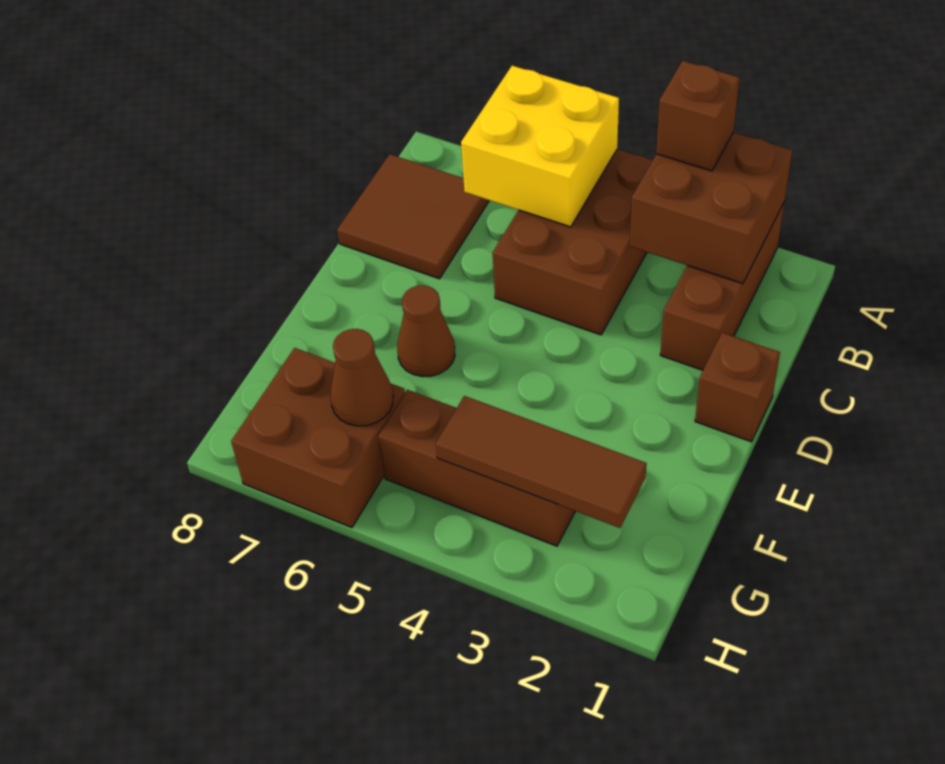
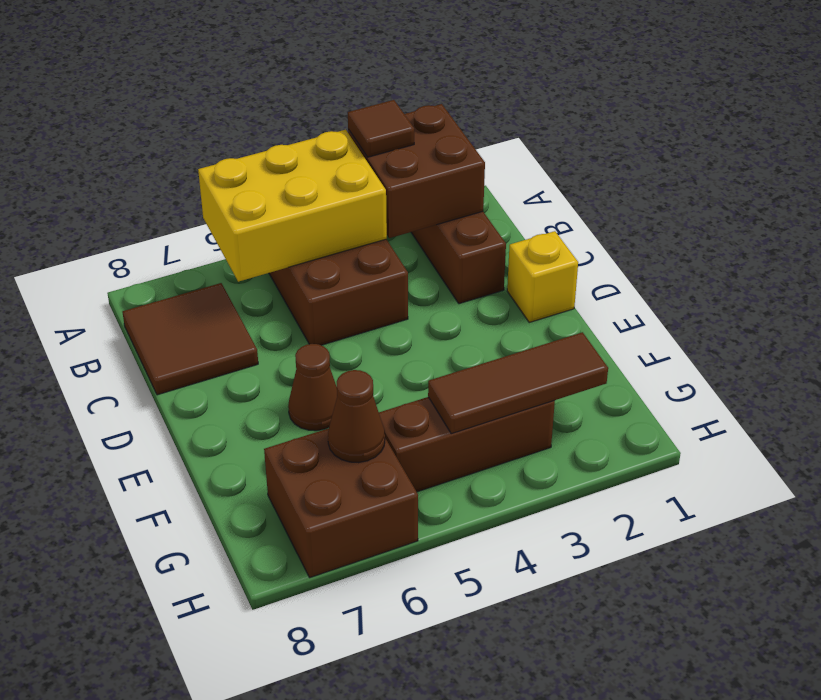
brown 1x1 brick [656,61,740,171] -> brown 1x1 tile [348,100,414,157]
yellow 2x2 brick [461,66,619,227] -> yellow 2x3 brick [198,130,387,282]
brown 1x1 brick [695,333,780,442] -> yellow 1x1 brick [507,231,578,322]

